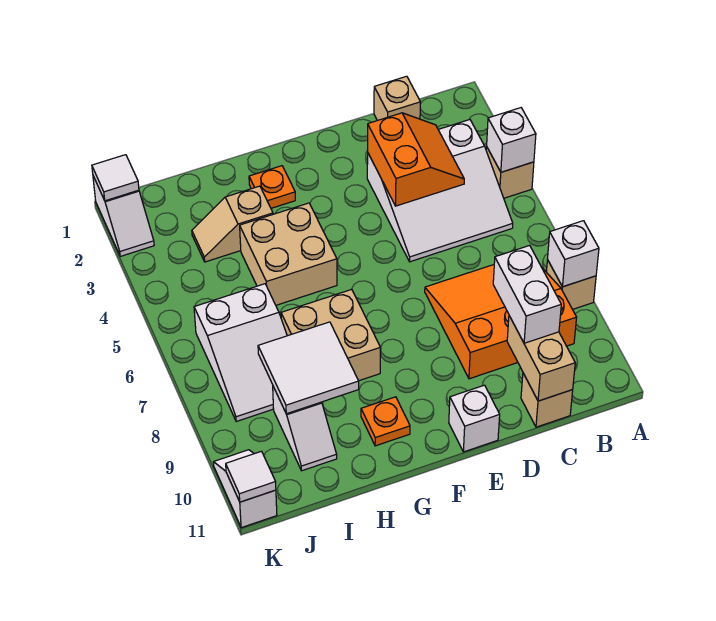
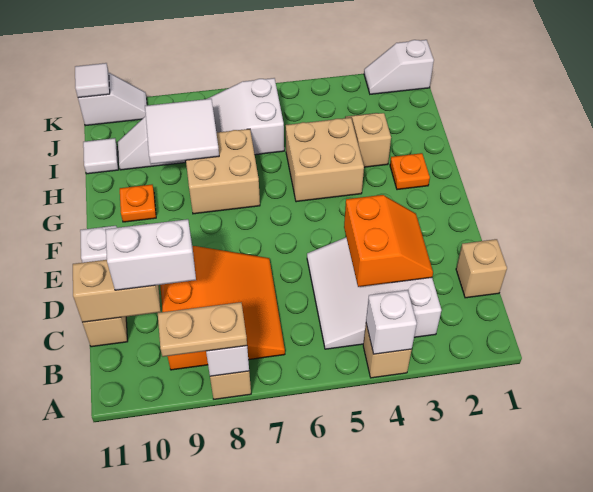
none -> tan 1x2 plate [158,302,247,357]
orange 2x2 slope [368,113,464,206] -> orange 2x2 slope turned to [344,195,433,287]
white 1x1 tile [92,155,139,201] -> white 1x1 tile moved to [83,138,118,174]

